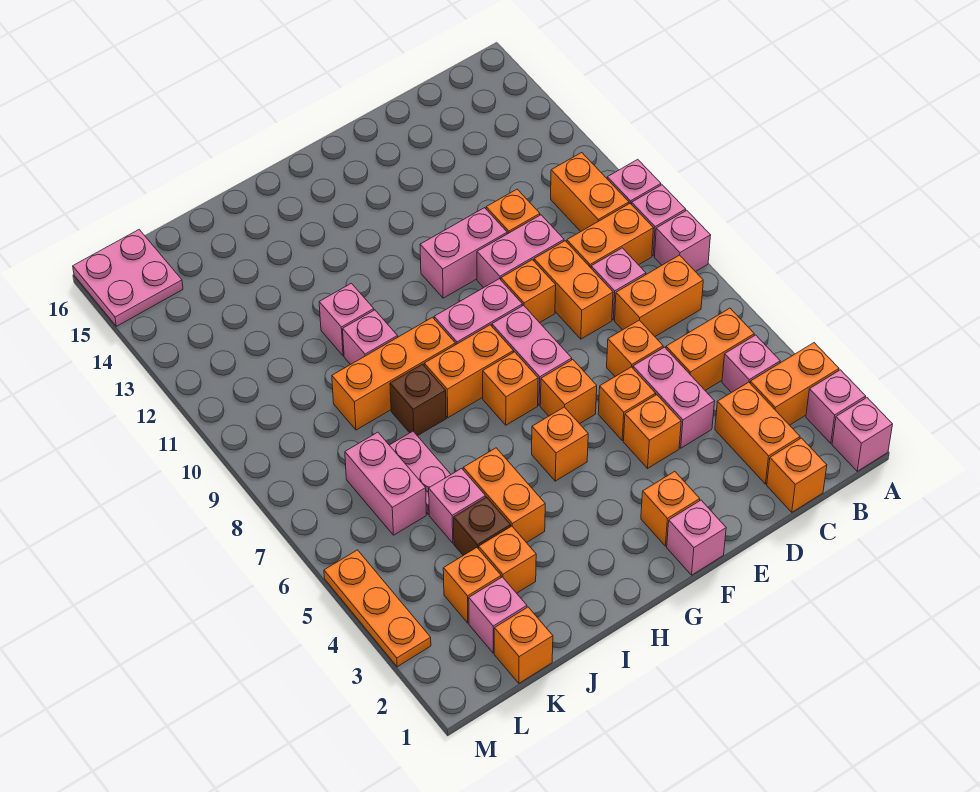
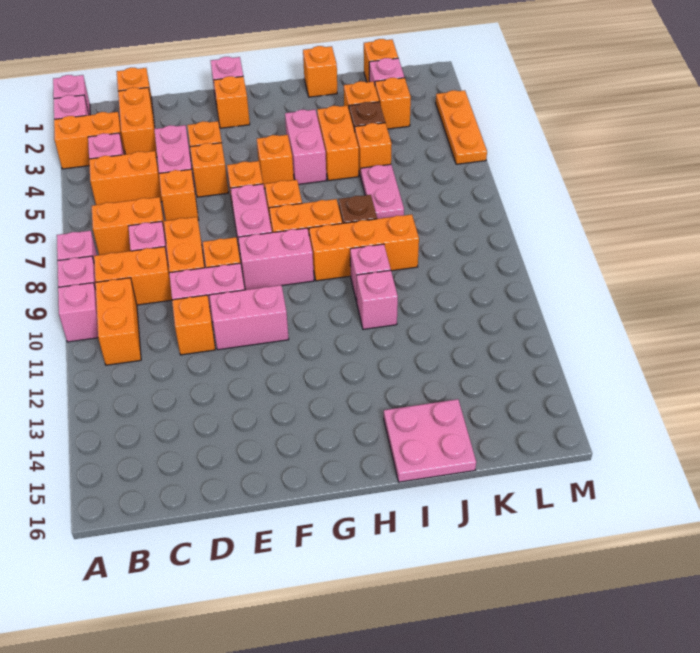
none -> orange 1x1 brick [303,46,337,97]
pink 1x1 brick [429,468,485,543] -> orange 1x1 brick [355,123,392,176]
pink 1x2 brick [345,432,426,535] -> pink 1x2 brick moved to [285,110,327,184]
pink 2x2 plate [73,230,183,326] -> pink 2x2 plate moved to [384,399,476,482]

